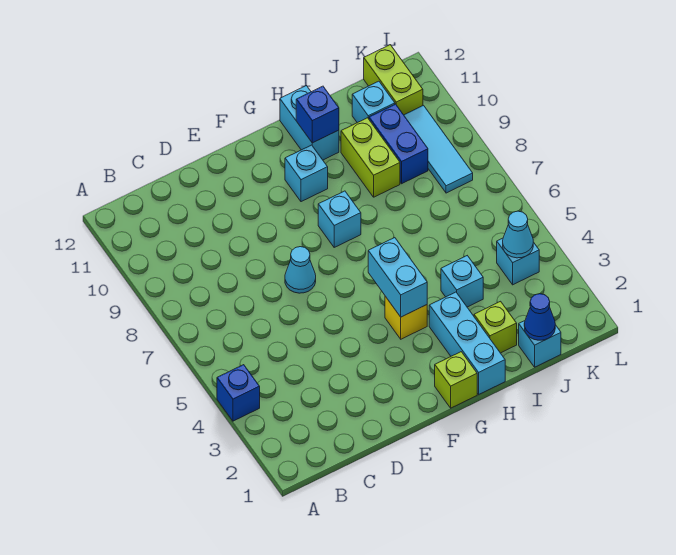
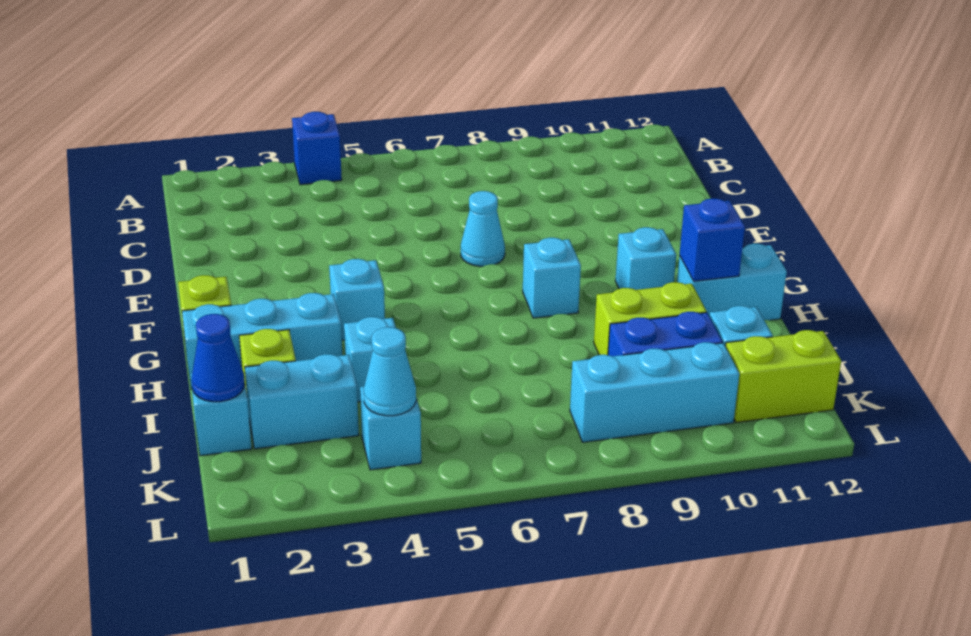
yellow 1x1 brick [385,296,427,339] -> cyan 1x1 brick [329,259,385,340]
cyan 1x2 brick [368,238,427,317] -> cyan 1x2 brick moved to [245,354,359,449]
cyan 1x3 tile [404,106,473,193] -> cyan 1x3 brick [570,342,739,442]

